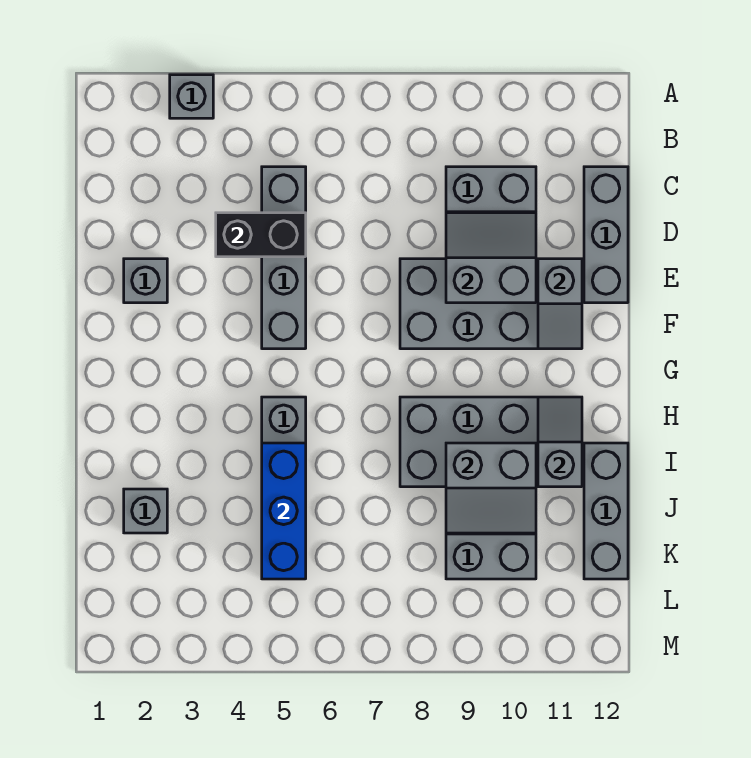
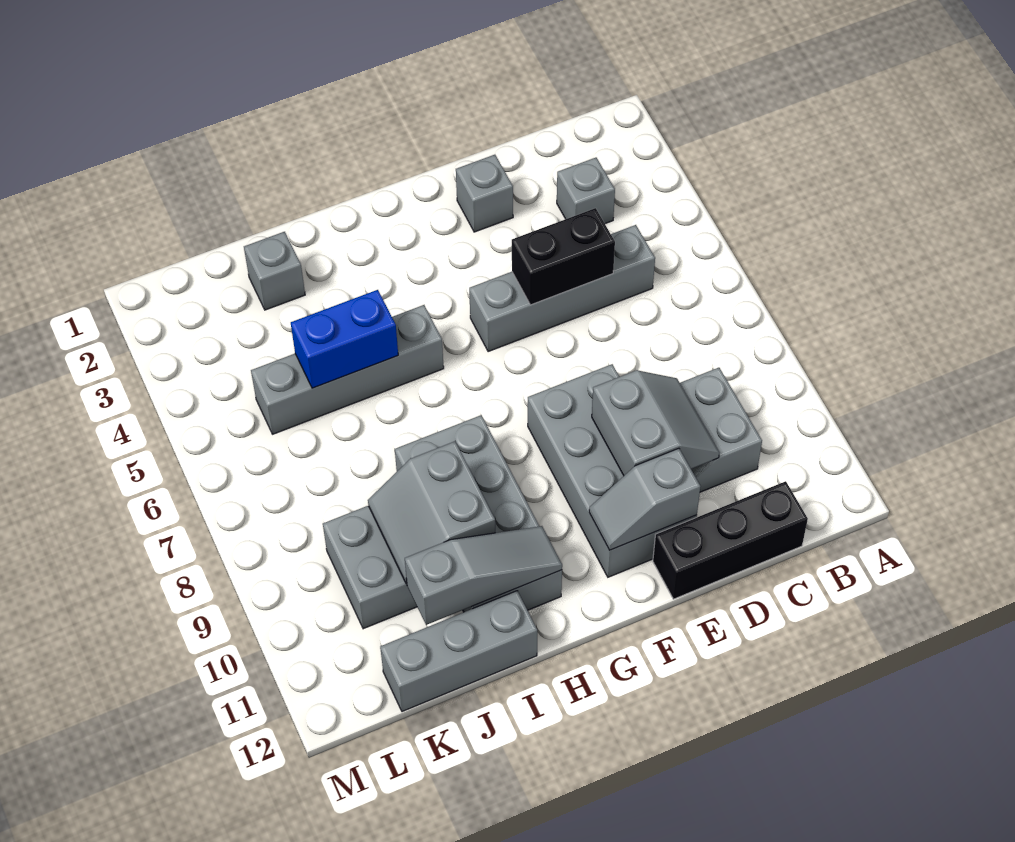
grey 1x1 brick [170,75,213,118] -> grey 1x1 brick moved to [557,158,615,224]
grey 1x3 brick [584,167,628,303] -> black 1x3 brick [653,481,808,599]
black 1x2 brick [216,213,306,257] -> black 1x2 brick turned to [512,208,615,305]
grey 1x2 slope [538,397,582,487] -> grey 1x3 slope [405,526,562,625]
blue 1x3 brick [262,443,306,579] -> blue 1x2 brick [291,290,398,388]

